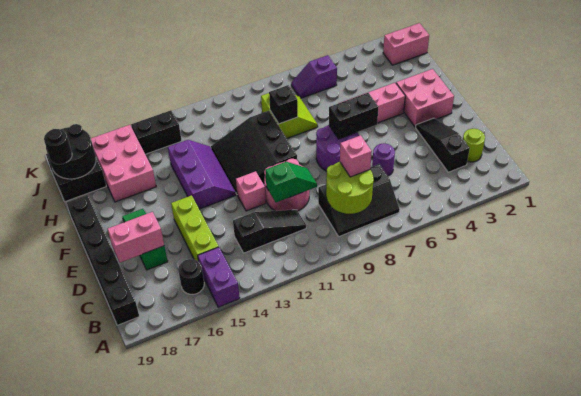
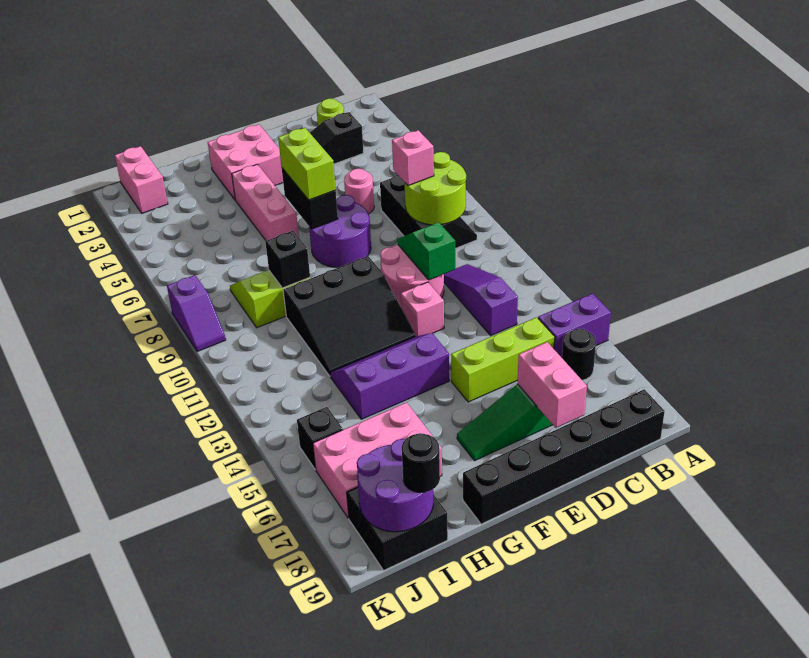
black 1x3 slope [233,210,306,253] -> purple 1x3 slope [444,264,518,336]
purple 1x1 round brick [372,143,395,176] -> pink 1x1 round brick [344,169,374,214]
none -> lime 1x2 brick [278,128,336,200]
black 2x2 round brick [46,124,96,179] -> purple 2x2 round brick [357,439,433,532]
purple 1x2 slope [291,55,337,98] -> purple 1x2 slope moved to [167,275,226,352]
black 1x2 brick [131,110,182,154] -> black 1x1 brick [297,407,343,470]

